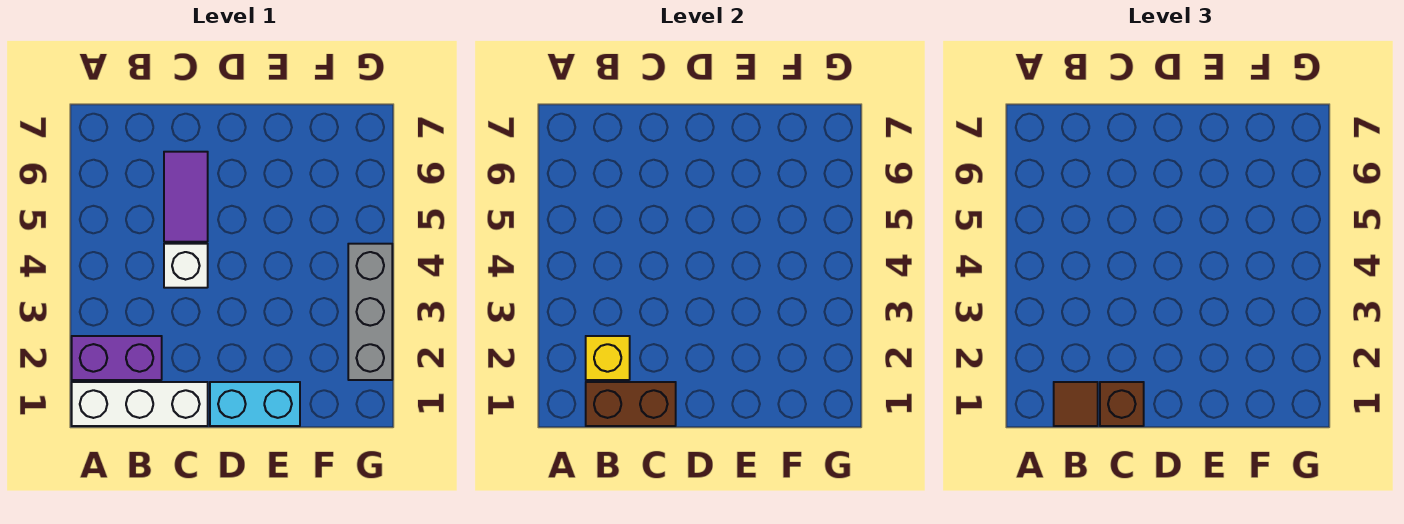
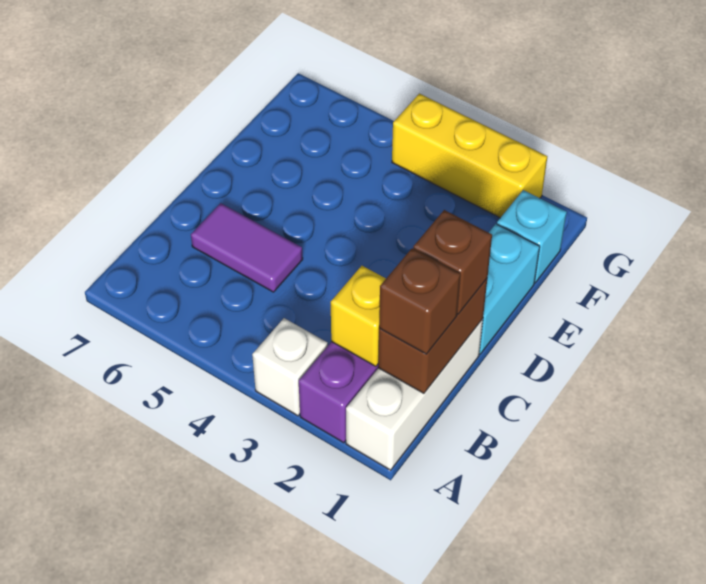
brown 1x1 tile [1054,382,1098,426] -> brown 1x1 brick [379,248,460,354]
white 1x1 brick [164,244,208,288] -> white 1x1 brick moved to [252,318,328,416]
none -> cyan 1x1 brick [497,190,567,283]
grey 1x3 brick [348,244,392,380] -> yellow 1x3 brick [392,94,547,218]

